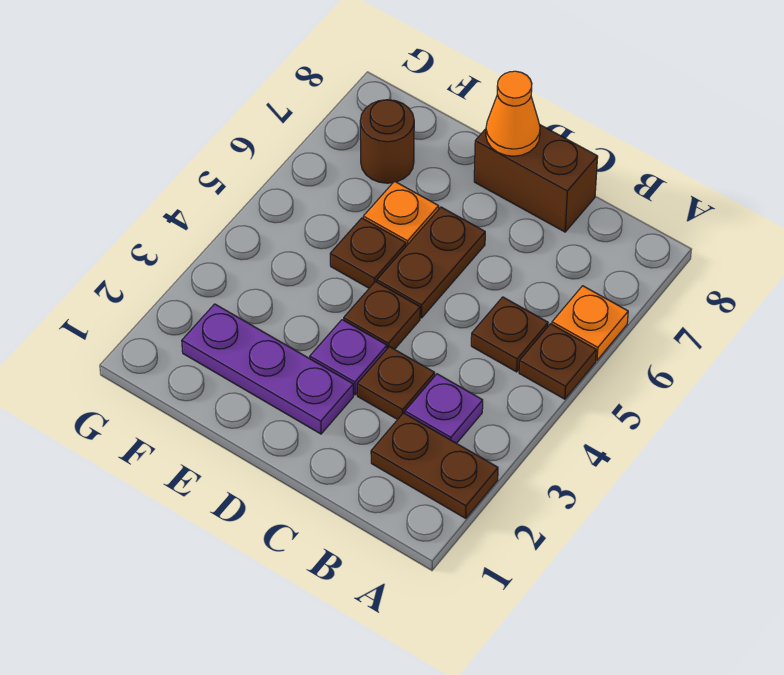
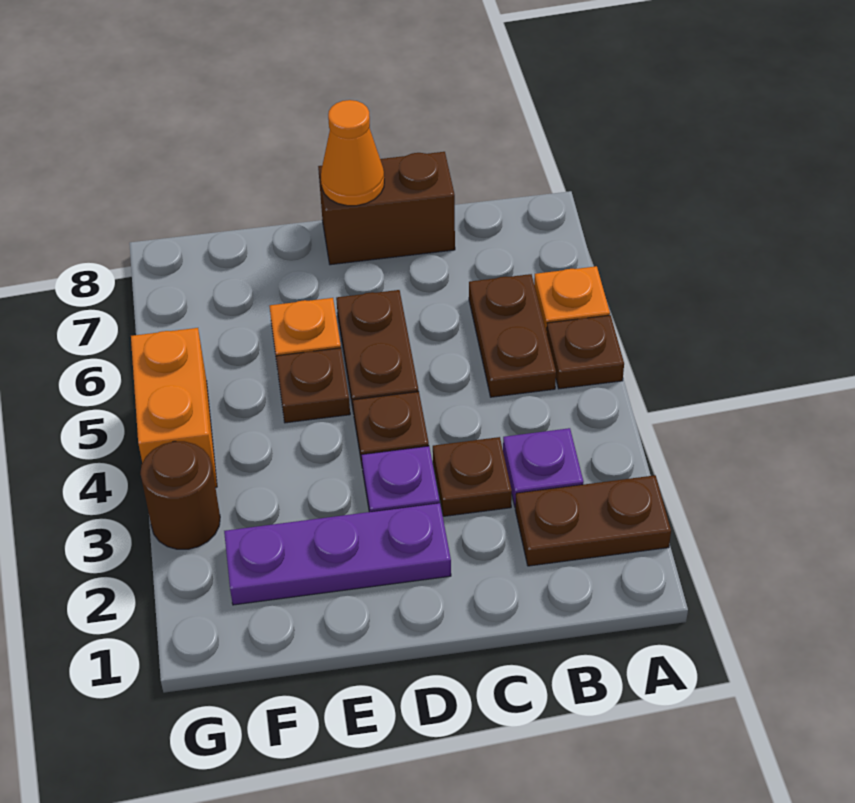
brown 1x1 plate [471,297,548,372] -> brown 1x2 plate [469,274,556,397]
brown 1x1 round brick [360,100,414,183] -> brown 1x1 round brick moved to [140,441,220,549]
none -> orange 1x2 brick [131,328,217,487]

